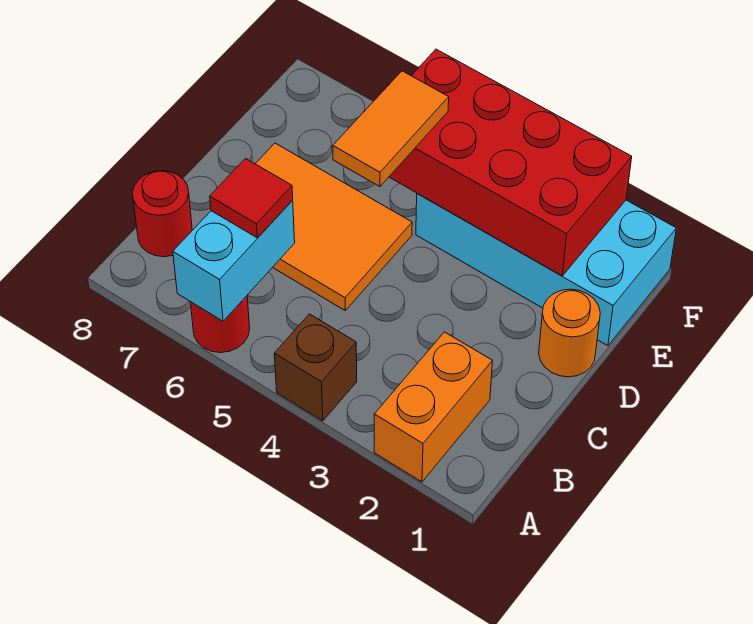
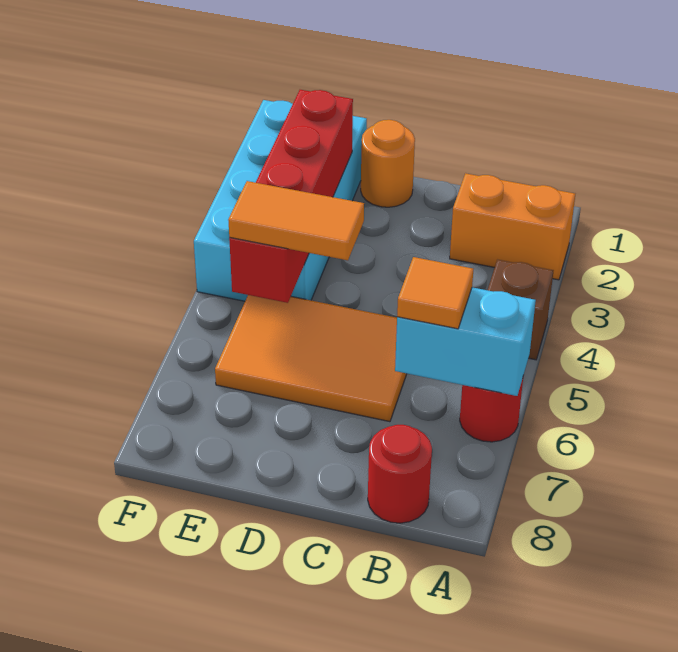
red 1x1 tile [210,159,293,238] -> orange 1x1 tile [397,257,473,329]
orange 2x3 tile [256,143,412,310] -> orange 2x3 tile turned to [215,295,407,422]
red 2x4 brick [389,49,632,276] -> red 1x4 brick [229,90,353,303]

